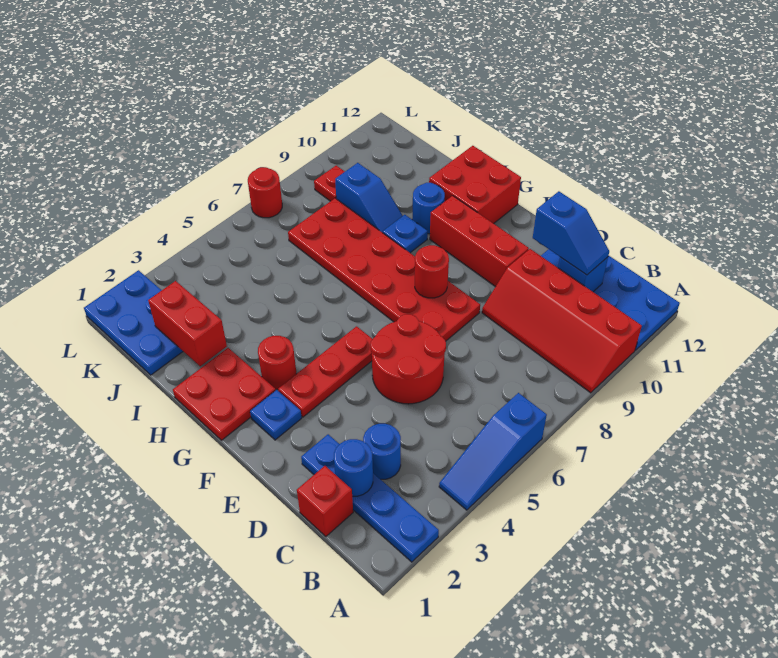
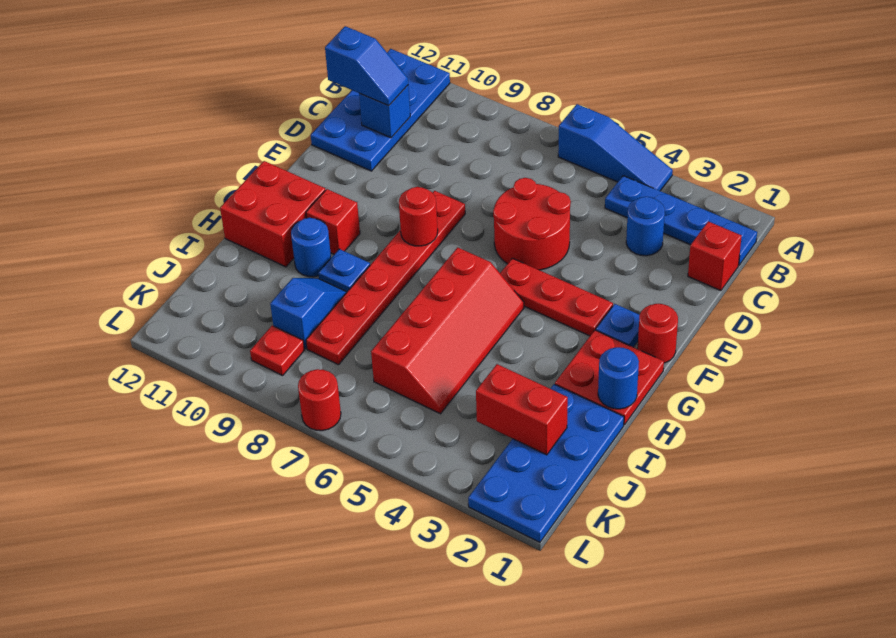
blue 1x4 plate [301,434,439,562] -> blue 1x4 plate turned to [605,176,757,265]
red 2x4 slope [482,249,642,393] -> red 2x4 slope moved to [371,247,524,414]
blue 1x1 round brick [334,439,373,496] -> blue 1x1 round brick moved to [598,347,639,409]
blue 1x2 slope [533,191,609,275] -> blue 1x2 slope turned to [325,26,408,106]
red 2x6 plate [288,198,480,341] -> red 1x6 plate [306,191,465,365]
red 1x3 brick [430,196,529,287] -> red 1x1 brick [306,189,360,254]
red 1x1 round brick [258,336,296,389] -> red 1x1 round brick moved to [638,304,678,363]
red 1x2 brick [148,281,227,366] -> red 1x2 brick turned to [476,364,568,455]
blue 2x3 plate [84,270,183,375] -> blue 2x4 plate [468,384,624,542]

